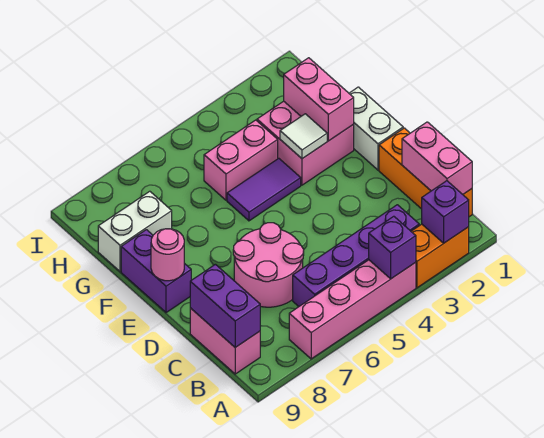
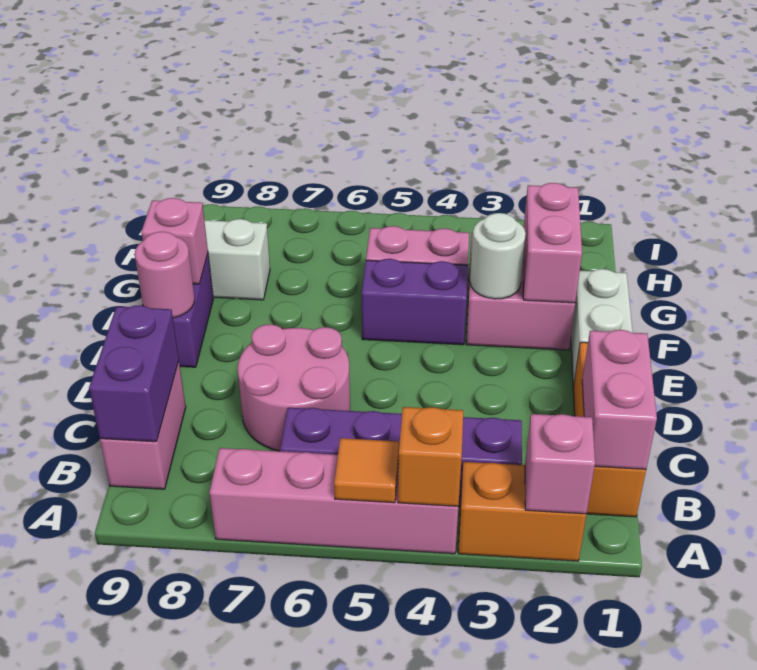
purple 1x1 brick [422,181,469,243] -> pink 1x1 brick [525,414,595,514]
purple 1x1 brick [369,216,416,279] -> orange 1x1 brick [398,407,463,506]
none -> orange 1x1 tile [334,438,399,503]
white 1x1 tile [280,114,327,159] -> white 1x1 round brick [470,213,526,299]
purple 1x2 tile [227,158,301,221] -> purple 1x2 brick [362,259,468,345]
none -> pink 1x1 brick [141,198,208,284]

